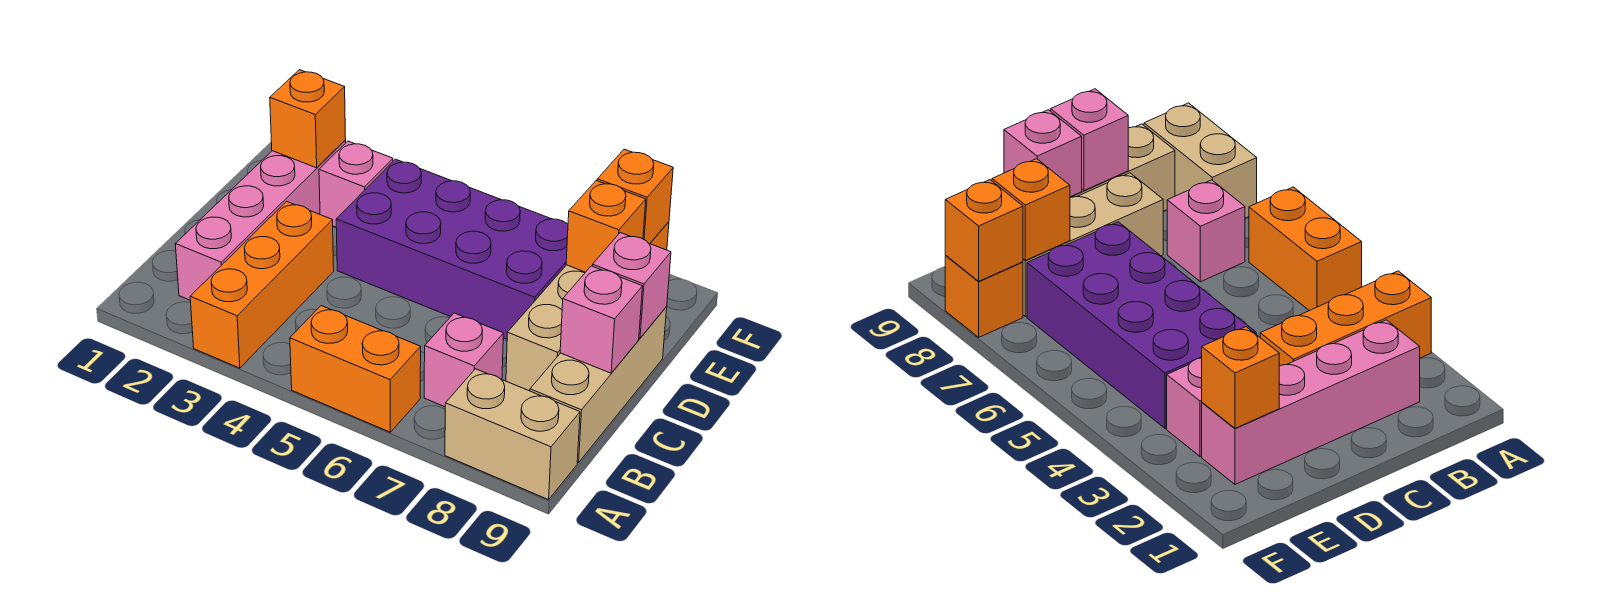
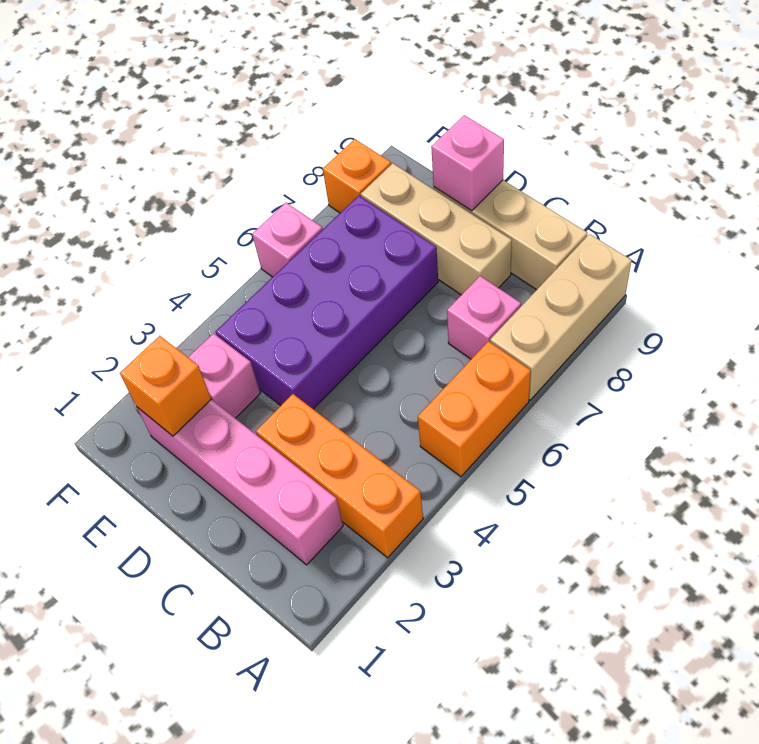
tan 1x2 brick [445,369,580,500] -> tan 1x3 brick [490,234,632,400]
pink 1x1 brick [560,266,643,373] -> pink 1x1 brick moved to [252,203,323,277]
orange 1x1 brick [566,181,646,272] -> none
orange 1x1 brick [597,149,673,244] -> none

